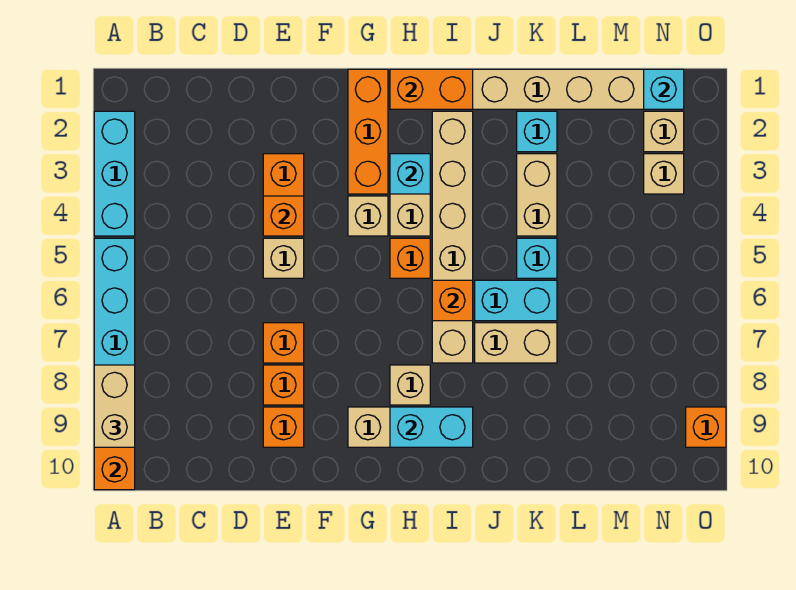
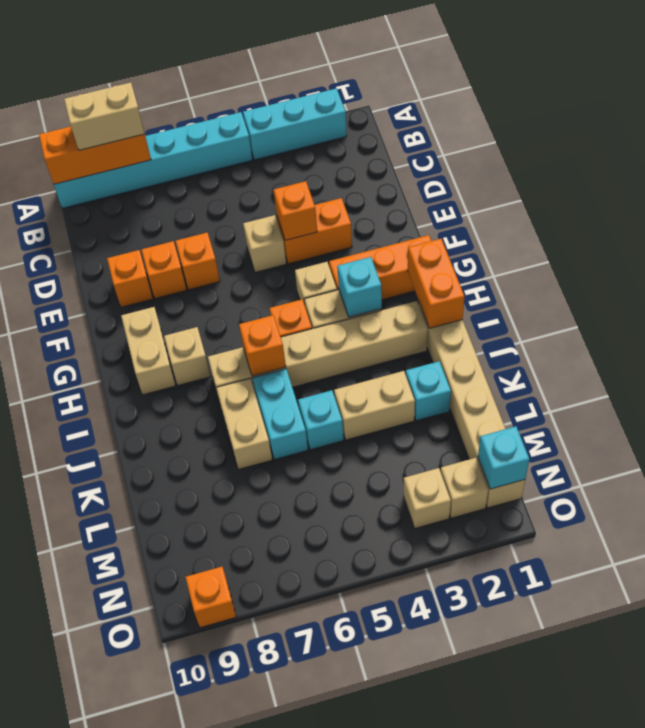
cyan 1x2 brick [390,407,473,447] -> none

